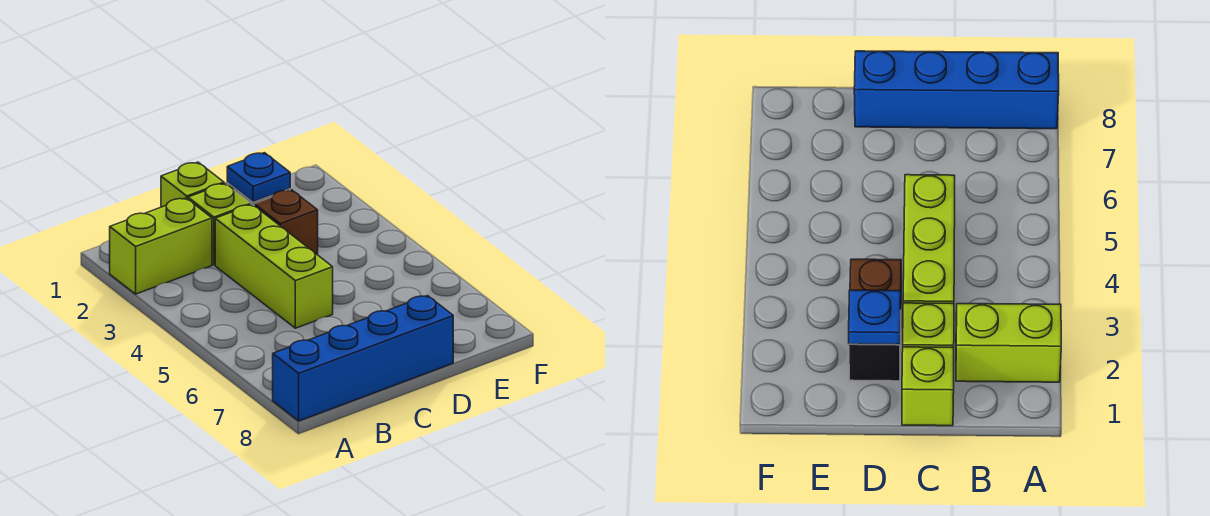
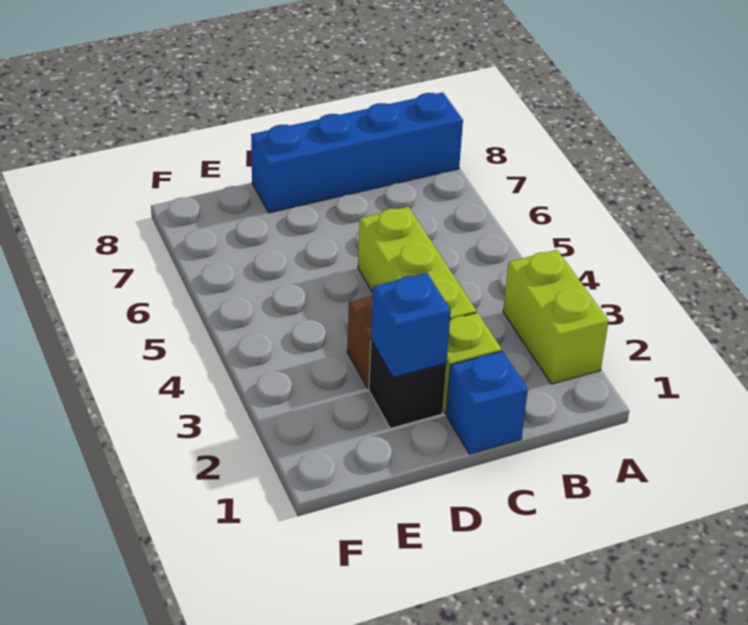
lime 1x2 brick [110,198,212,294] -> lime 1x2 brick turned to [503,250,609,384]
lime 1x1 brick [161,162,224,207] -> blue 1x1 brick [446,351,528,454]
blue 1x1 plate [227,153,290,202] -> blue 1x1 brick [371,273,451,377]

